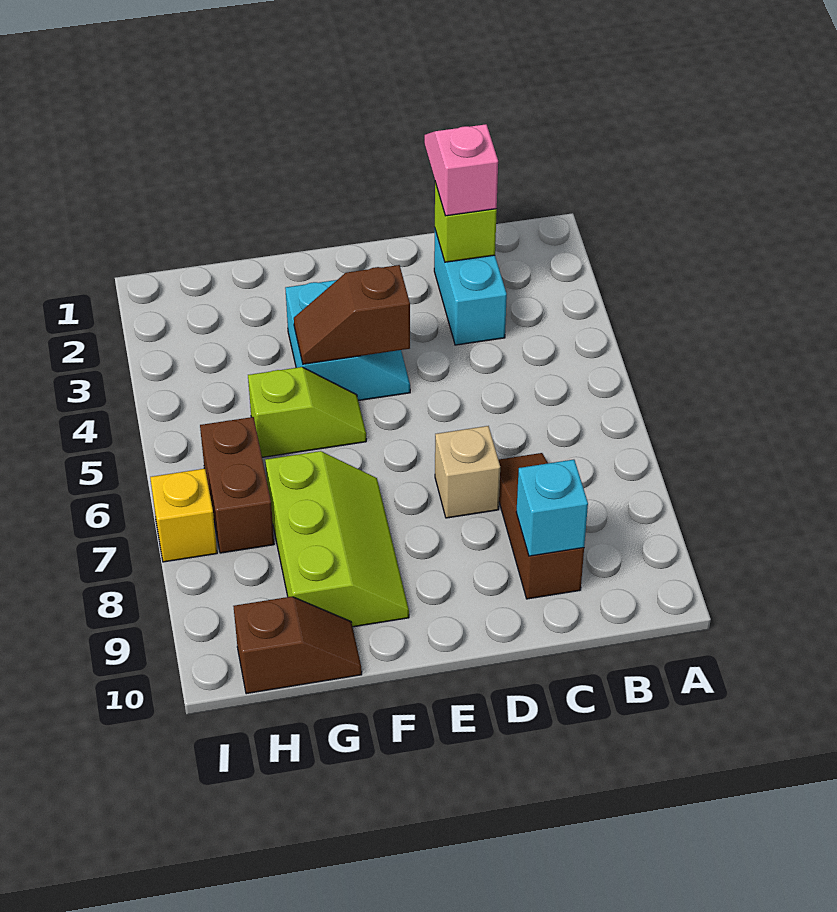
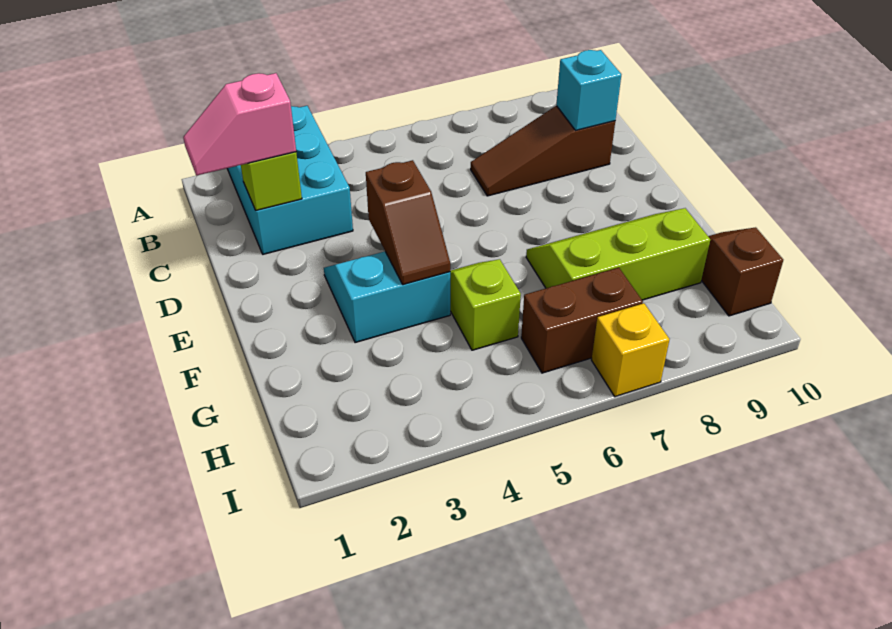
cyan 1x2 brick [434,230,507,345] -> cyan 2x3 brick [227,106,353,254]
tan 1x1 brick [435,426,500,518] -> none

